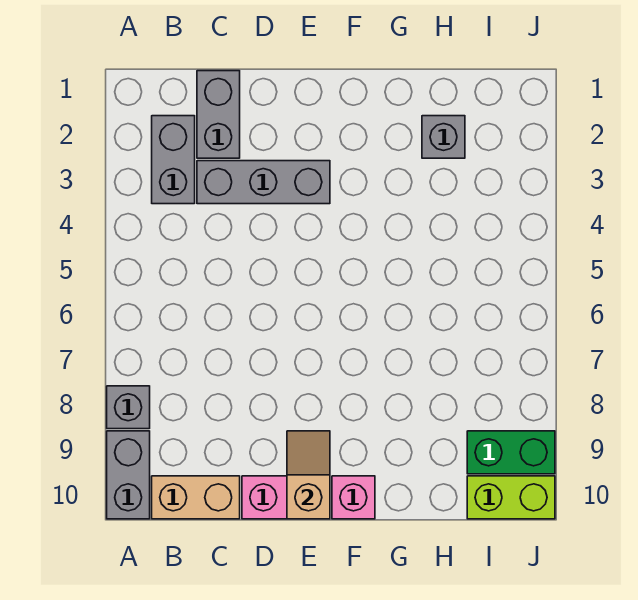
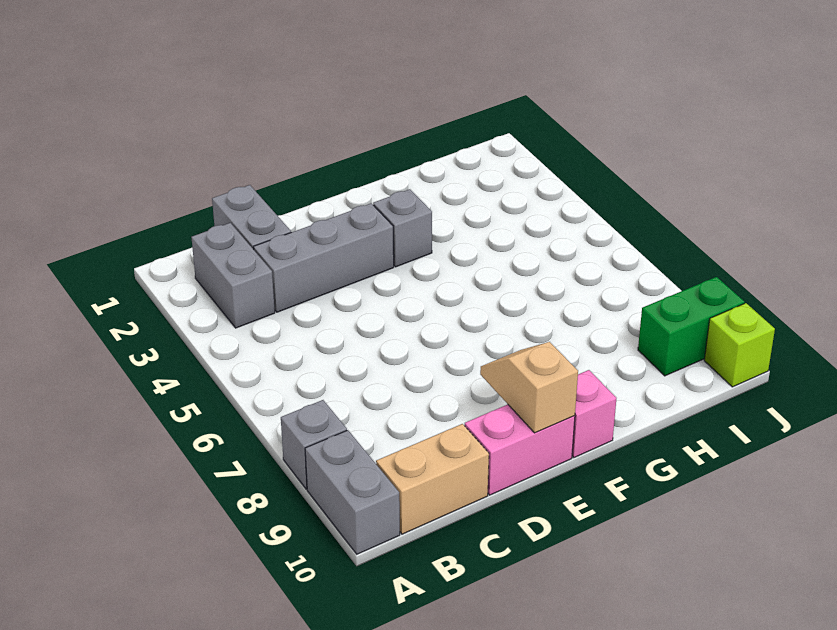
grey 1x1 brick [422,116,465,158] -> grey 1x1 brick moved to [373,189,432,267]
lime 1x2 brick [467,476,555,519] -> lime 1x1 brick [704,303,775,387]

